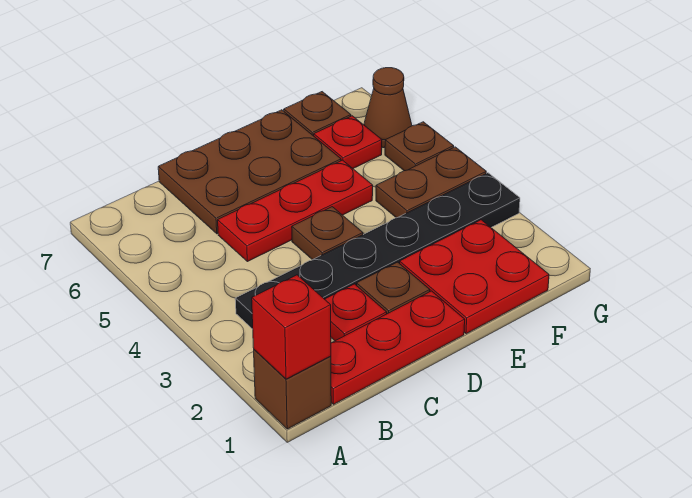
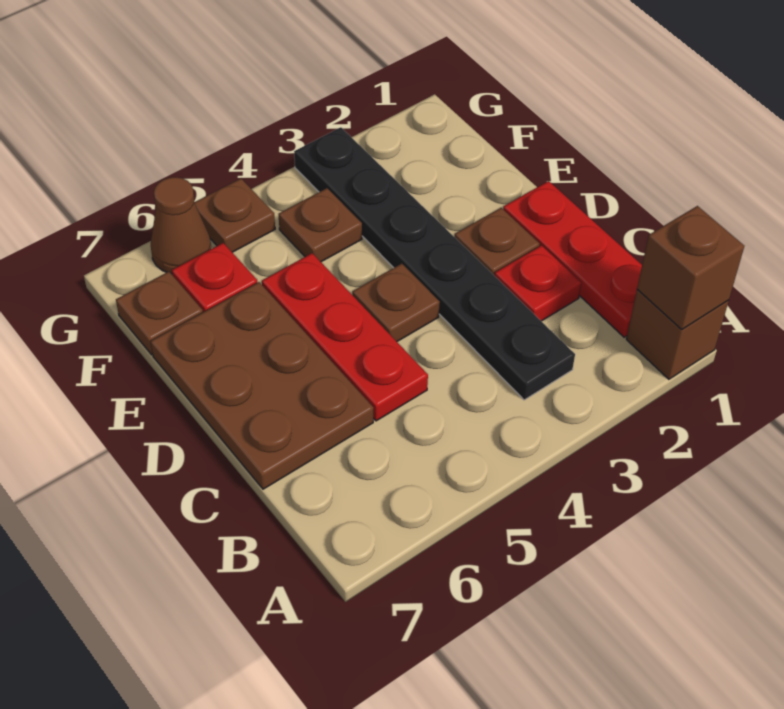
red 1x1 brick [252,275,331,379] -> brown 1x1 brick [637,206,744,330]
red 2x2 plate [400,220,549,334] -> none
brown 1x2 plate [376,147,486,218] -> brown 1x1 plate [279,188,362,262]

